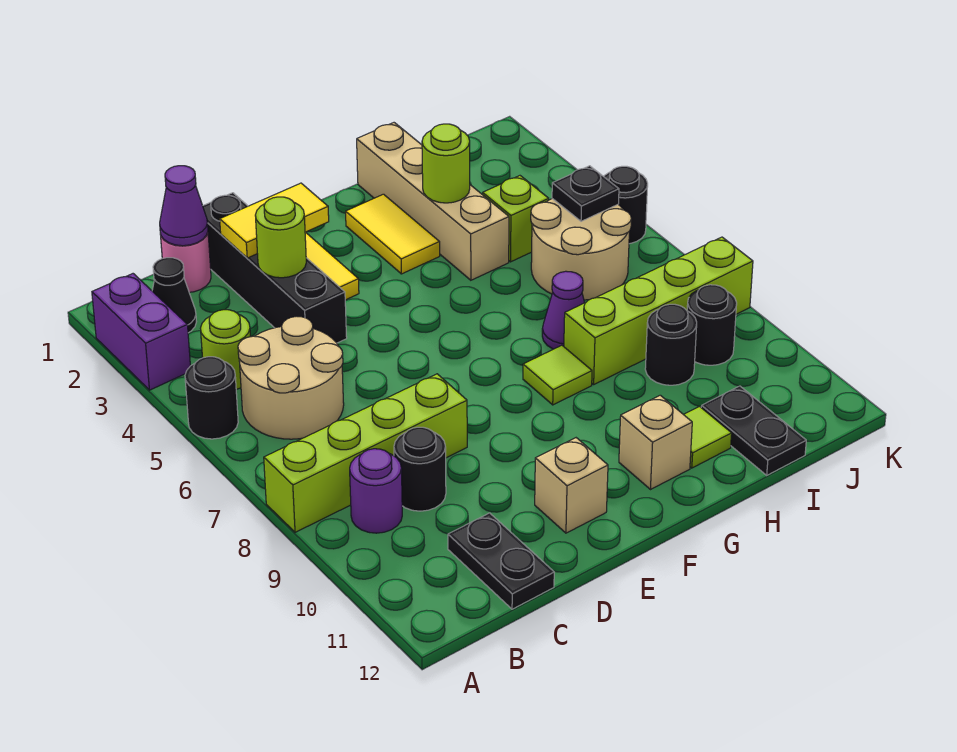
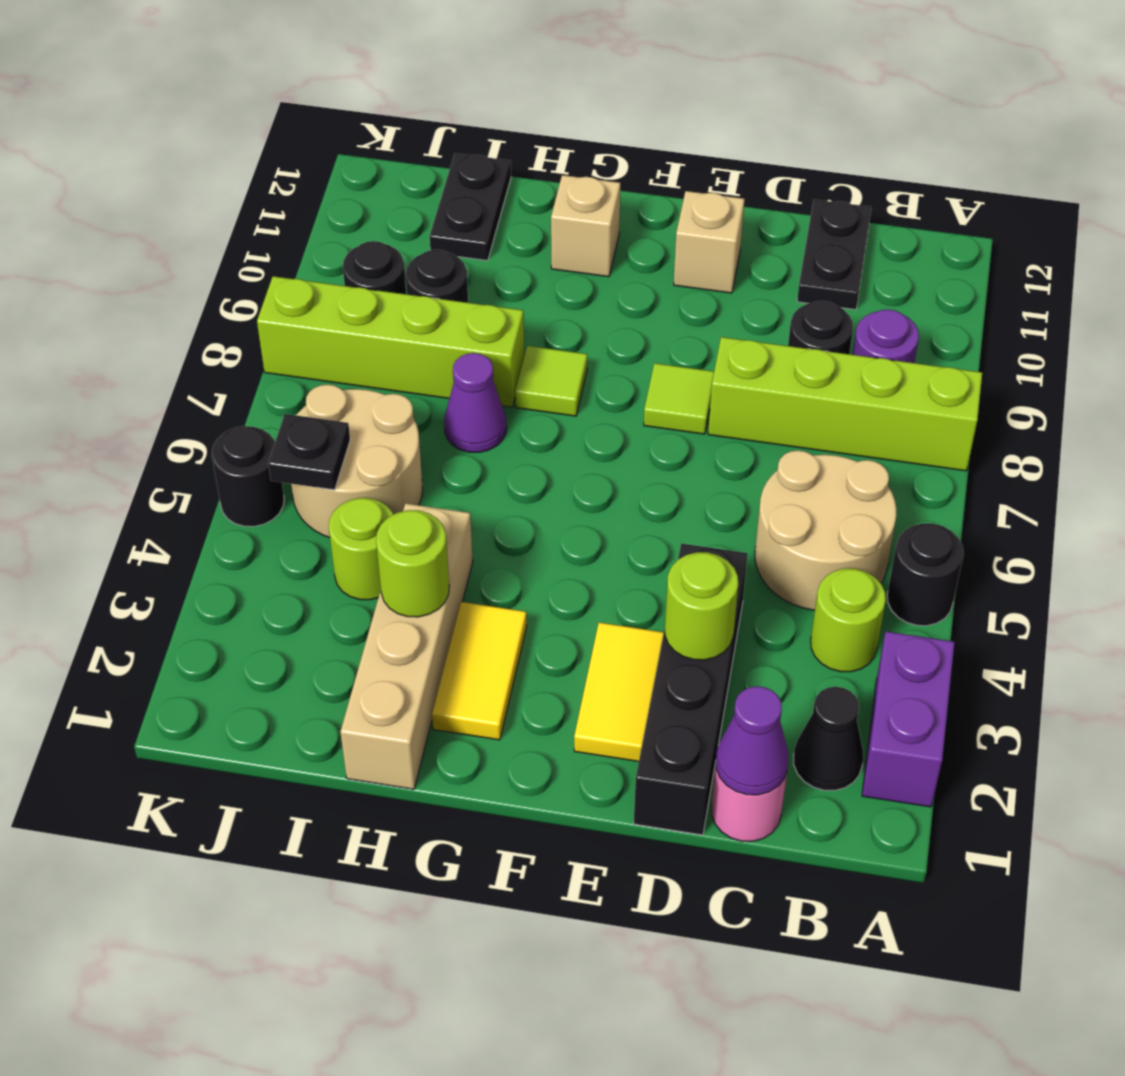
yellow 1x2 tile [220,183,329,258] -> none
lime 1x1 tile [684,406,732,468] -> lime 1x1 tile moved to [644,363,714,434]
lime 1x1 brick [483,176,549,262] -> lime 1x1 round brick [329,498,393,600]

